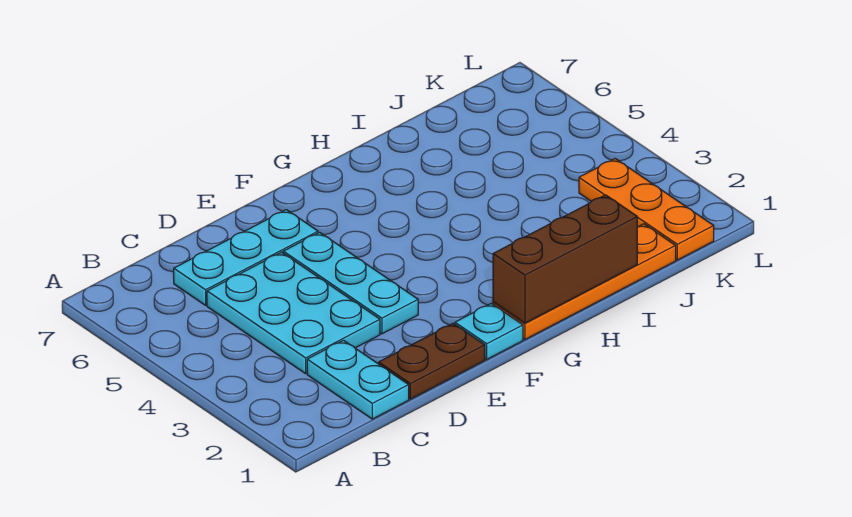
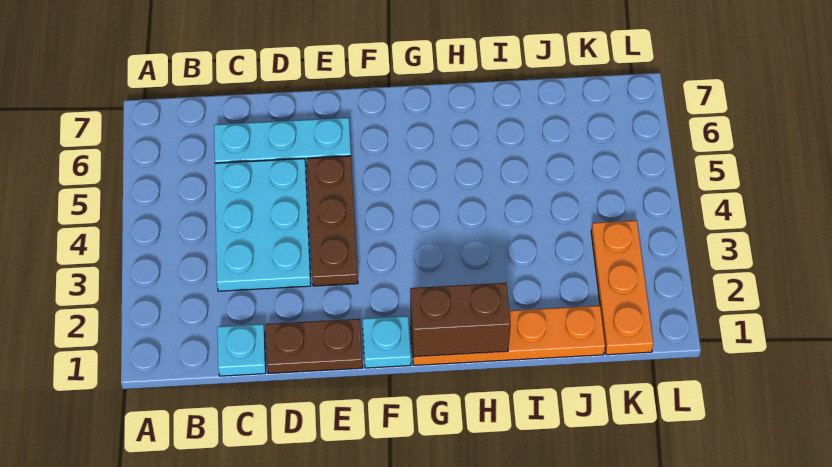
cyan 1x2 plate [307,340,409,419] -> cyan 1x1 plate [217,324,266,376]
cyan 1x3 plate [283,232,418,334] -> brown 1x3 plate [307,156,358,286]
brown 1x3 brick [493,195,637,323] -> brown 1x2 brick [410,283,510,357]

